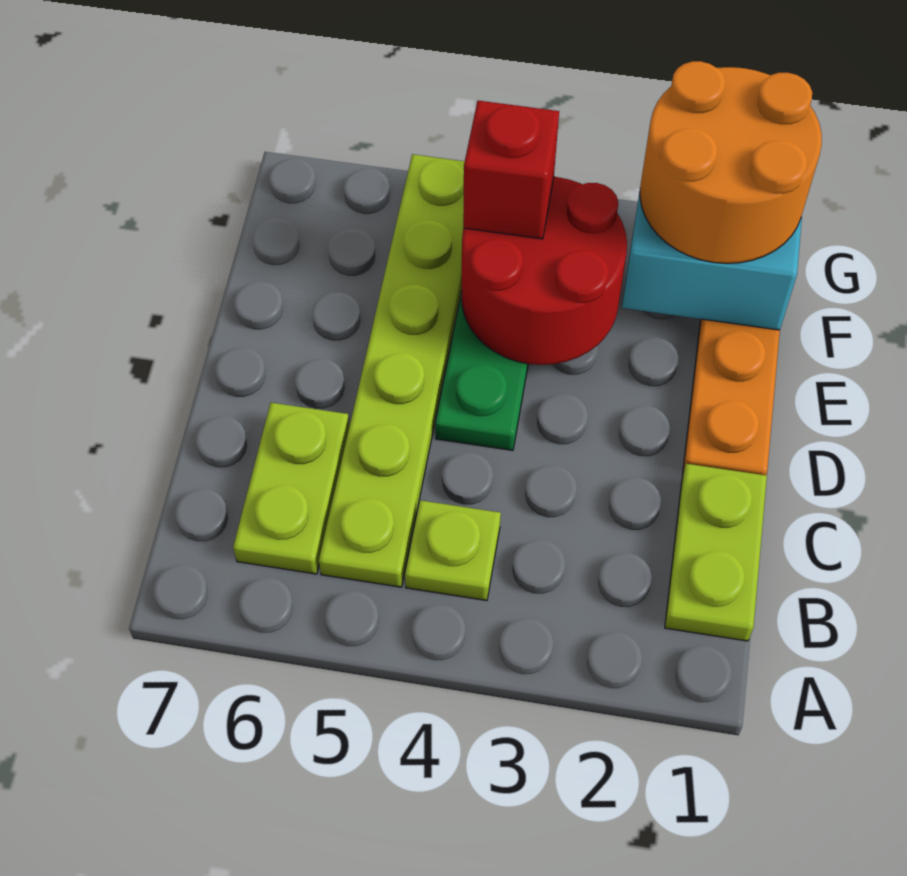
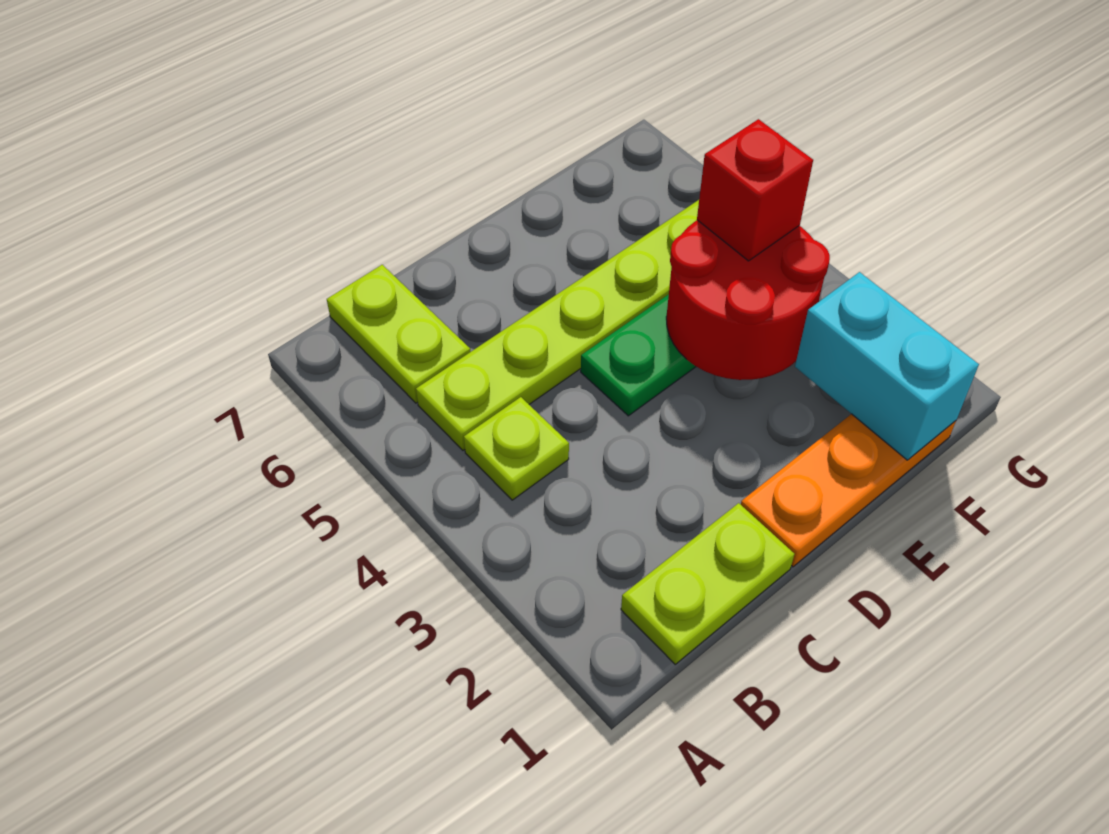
lime 1x2 plate [233,403,350,574] -> lime 1x2 plate turned to [327,265,471,403]
orange 2x2 round brick [640,61,822,263] -> none

